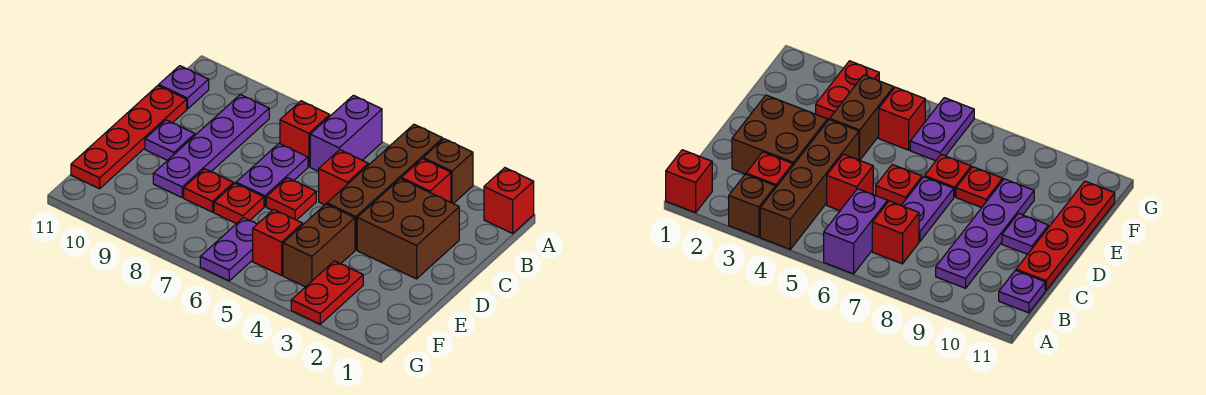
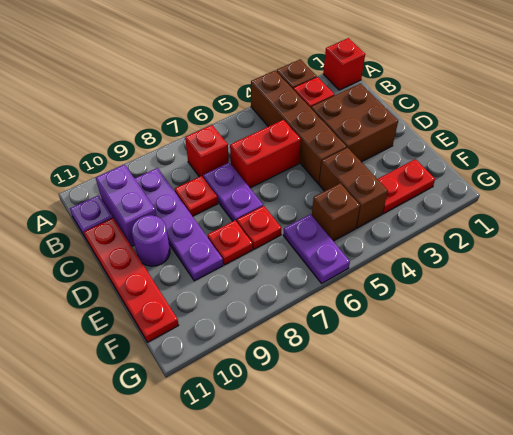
purple 1x2 brick [310,95,382,172] -> purple 1x2 brick moved to [96,164,157,247]
red 1x1 brick [319,150,368,205] -> red 1x2 brick [230,120,301,188]
red 1x1 plate [266,178,316,220] -> red 1x1 plate moved to [175,176,218,216]
purple 1x1 plate [145,120,195,160] -> purple 1x1 round brick [132,215,170,266]
red 1x2 plate [291,261,363,324] -> red 1x2 plate turned to [378,159,435,214]
red 1x1 brick [253,210,303,275] -> brown 1x1 brick [312,183,360,241]

